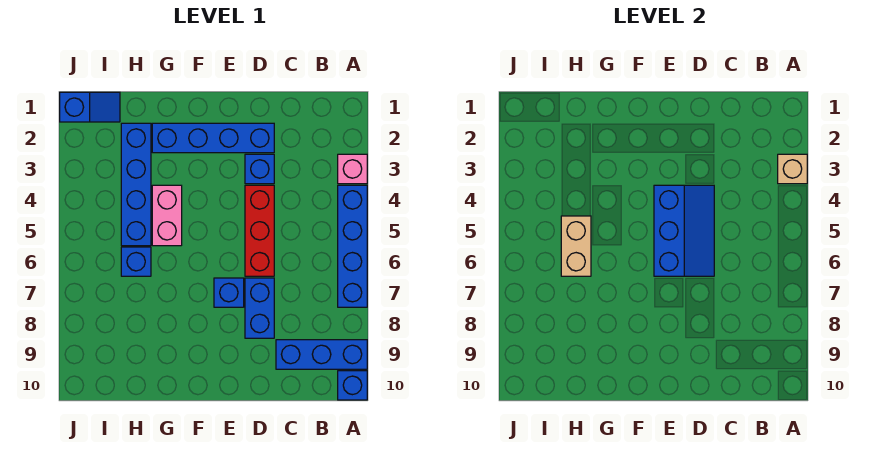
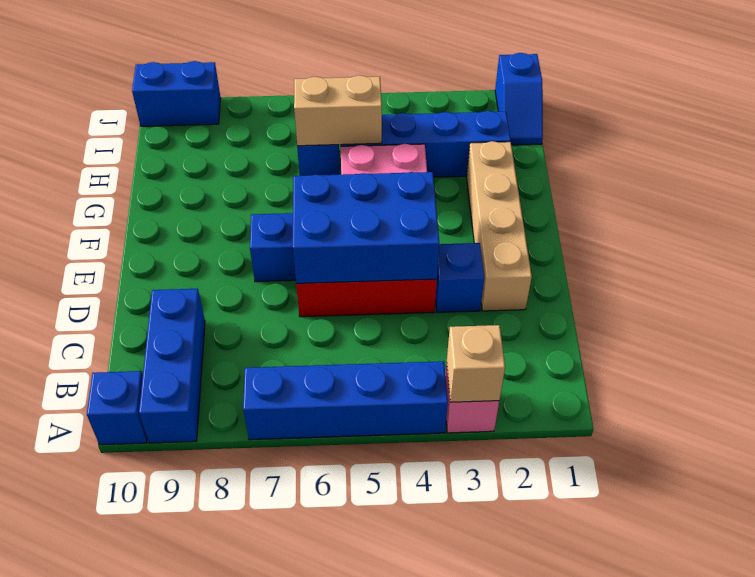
blue 1x4 brick [152,123,274,153] -> tan 1x4 brick [467,141,532,311]
blue 2x3 slope [654,185,714,276] -> blue 2x3 brick [293,172,439,283]
blue 1x2 brick [245,278,274,338] -> blue 1x2 brick moved to [132,61,221,126]

